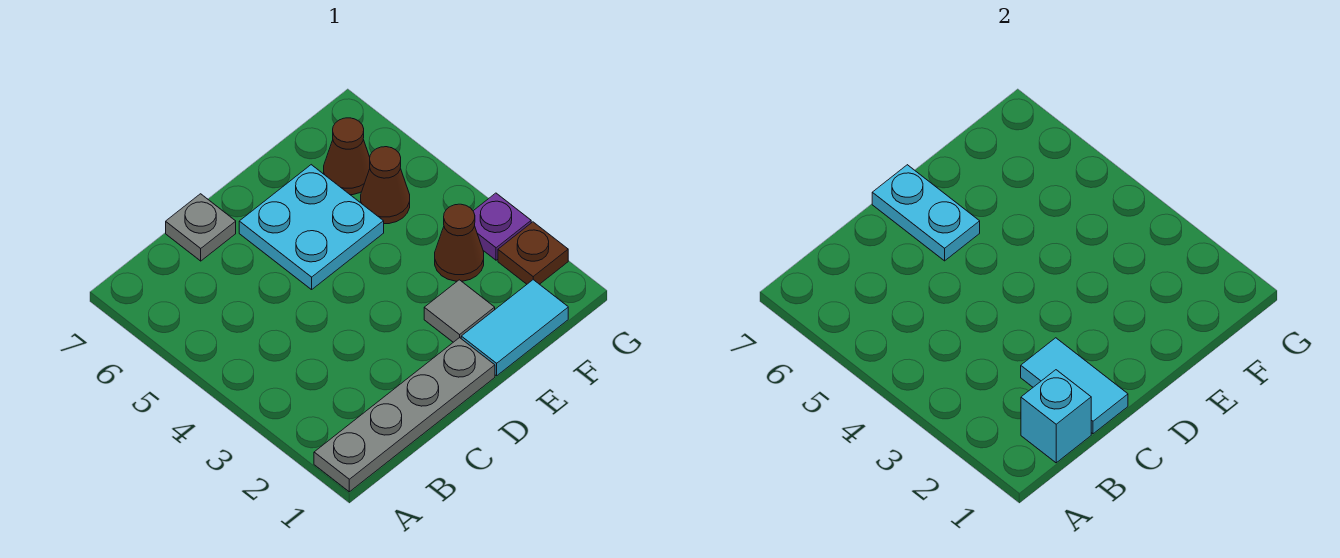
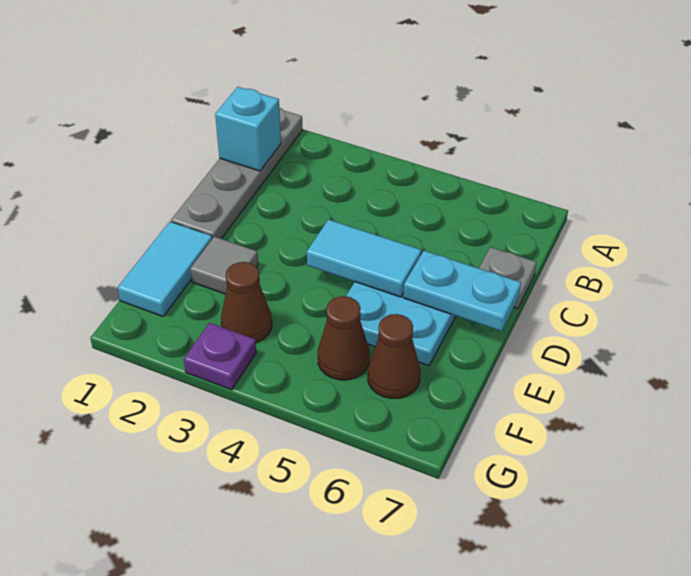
cyan 1x2 tile [1021,338,1128,434] -> cyan 1x2 tile moved to [307,219,421,297]
brown 1x1 plate [498,222,568,284] -> none

